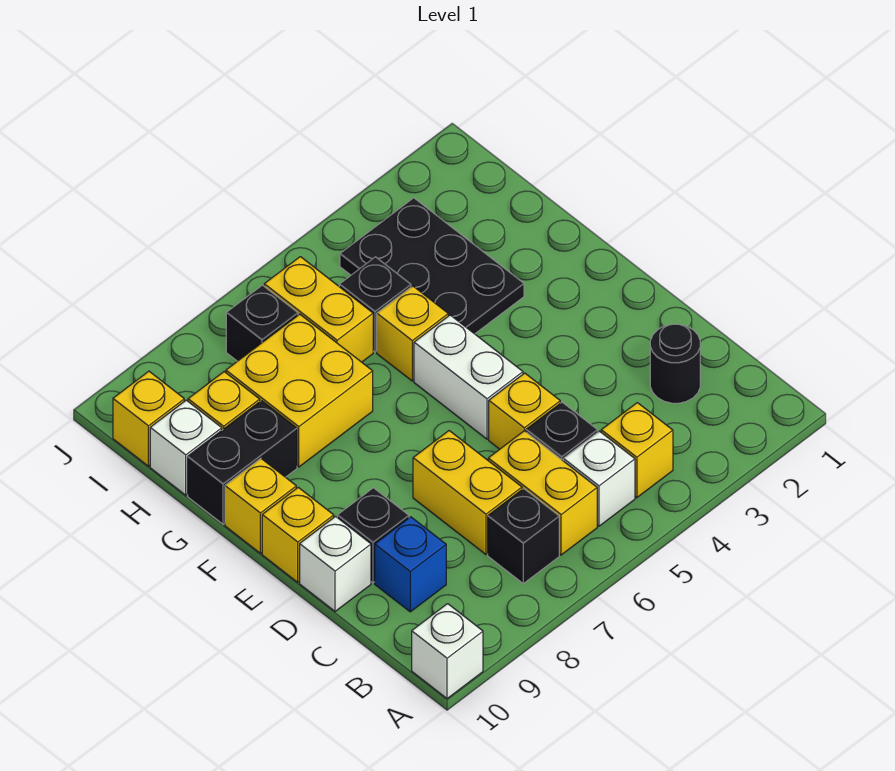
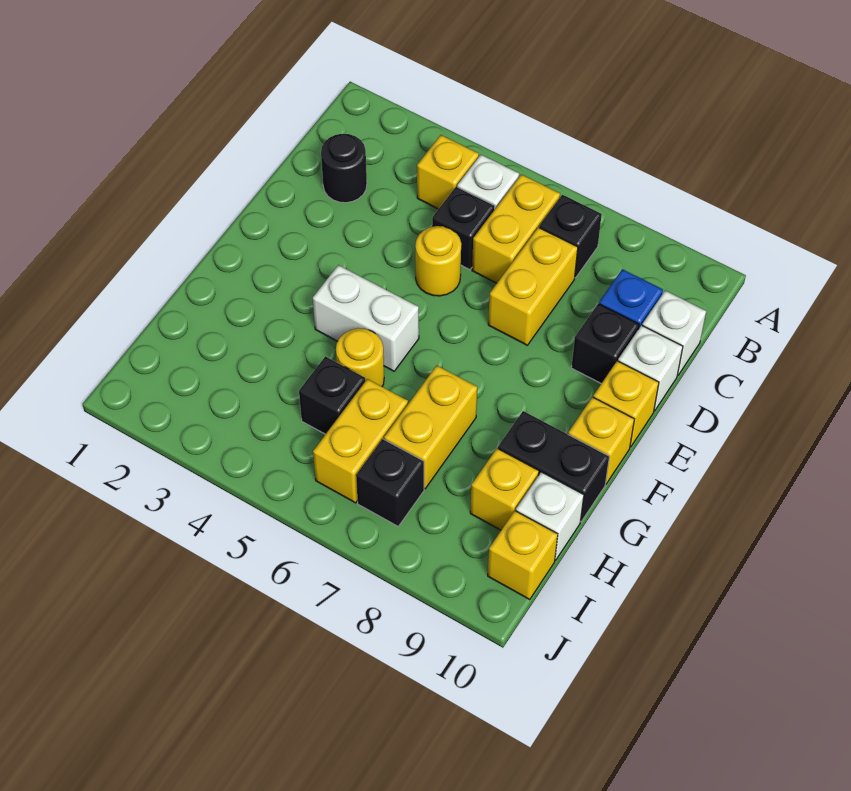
white 1x1 brick [412,604,483,699] -> white 1x1 brick moved to [642,291,706,376]
yellow 1x1 brick [489,373,560,449] -> yellow 1x1 round brick [415,226,461,296]
white 1x2 brick [414,315,523,439] -> white 1x2 brick turned to [313,265,419,371]
black 2x3 plate [340,198,524,334] -> none
yellow 1x1 brick [377,286,448,381] -> yellow 1x1 round brick [336,328,384,386]
yellow 2x2 brick [226,314,373,467] -> yellow 1x2 brick [384,366,477,489]

